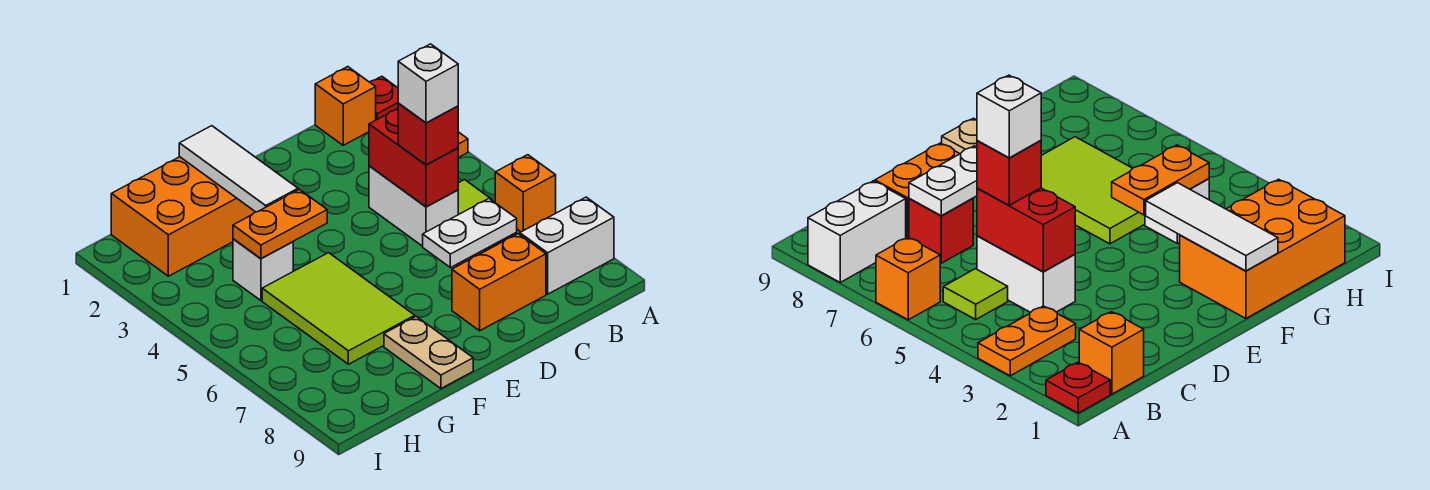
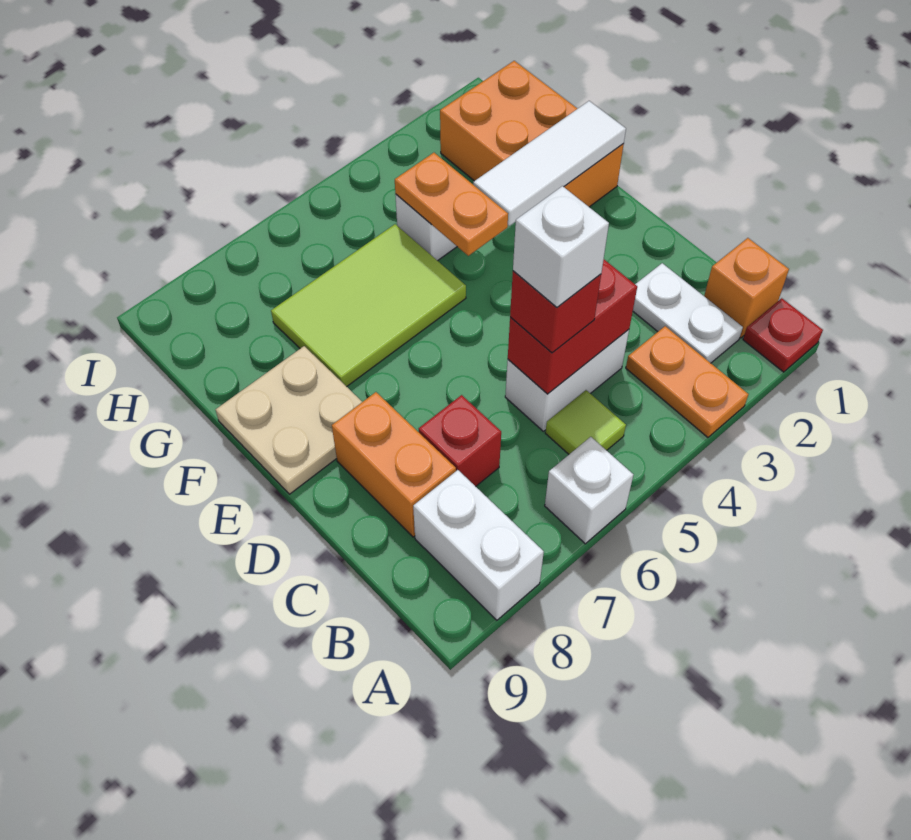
orange 1x1 brick [495,155,556,232] -> white 1x1 brick [545,437,633,544]
white 1x2 plate [423,199,517,268] -> white 1x2 plate moved to [633,263,743,363]
tan 1x2 plate [384,317,473,389] -> tan 2x2 plate [215,346,362,494]

